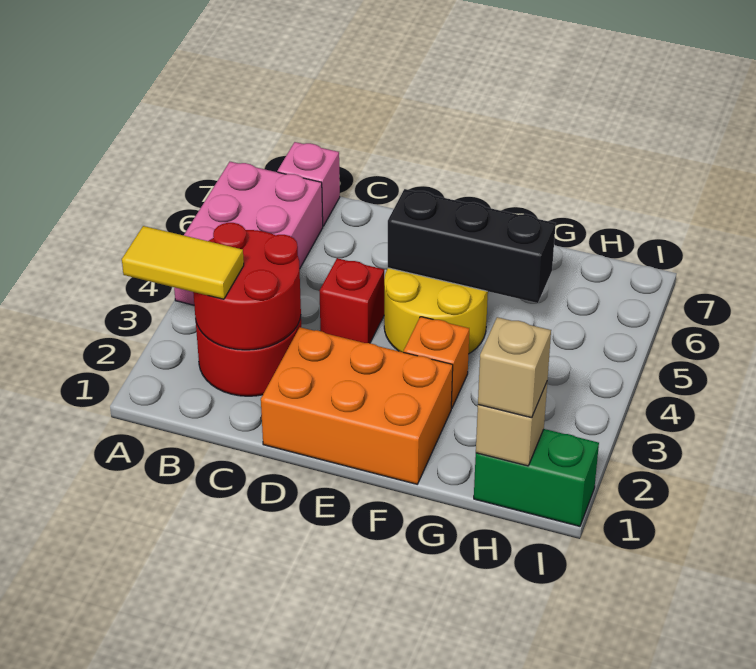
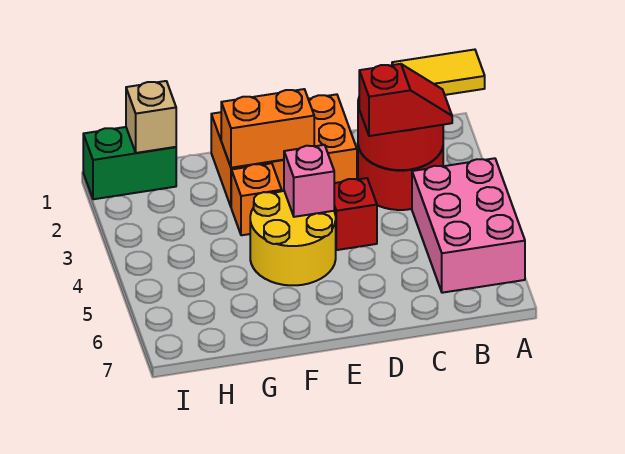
none -> red 1x2 slope [359,64,452,136]
pink 1x1 brick [277,142,340,226] -> pink 1x1 brick moved to [284,145,334,217]
none -> orange 1x2 brick [221,89,314,168]
black 1x3 brick [388,189,556,303] -> none
tan 1x1 brick [478,317,551,418] -> none

